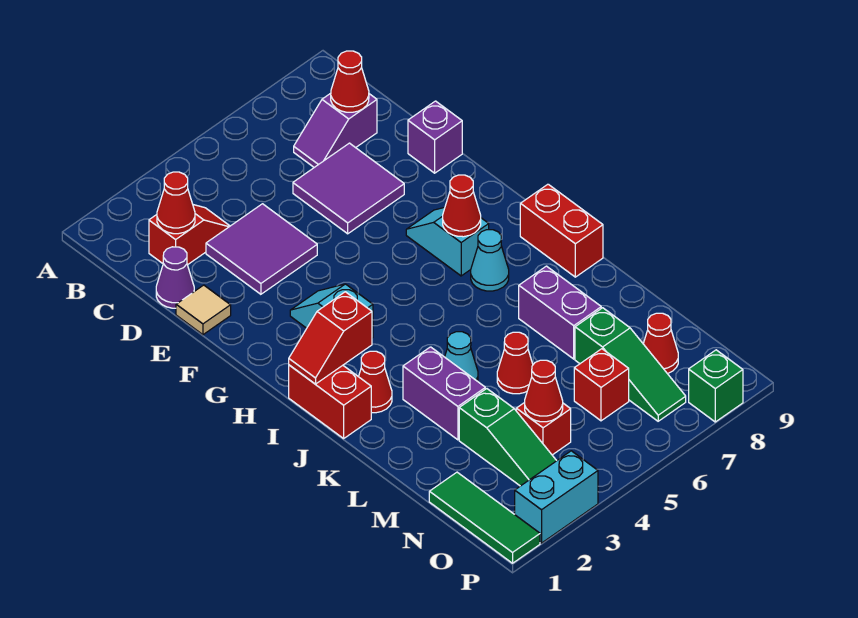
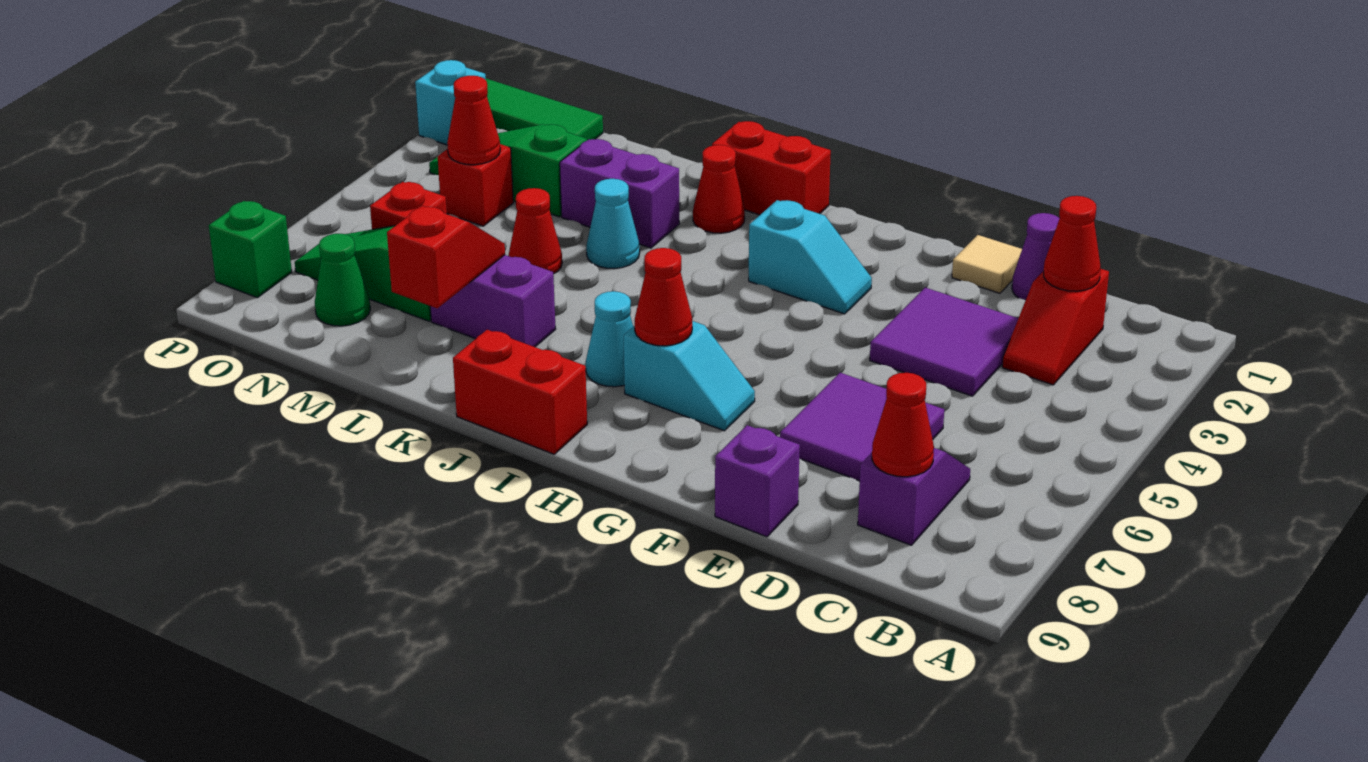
red 1x2 slope [289,292,372,384] -> red 1x2 slope moved to [387,206,505,308]
red 1x1 cone [643,313,678,374] -> green 1x1 cone [315,234,370,326]
cyan 1x2 brick [515,451,598,543] -> cyan 1x1 brick [415,60,486,145]

